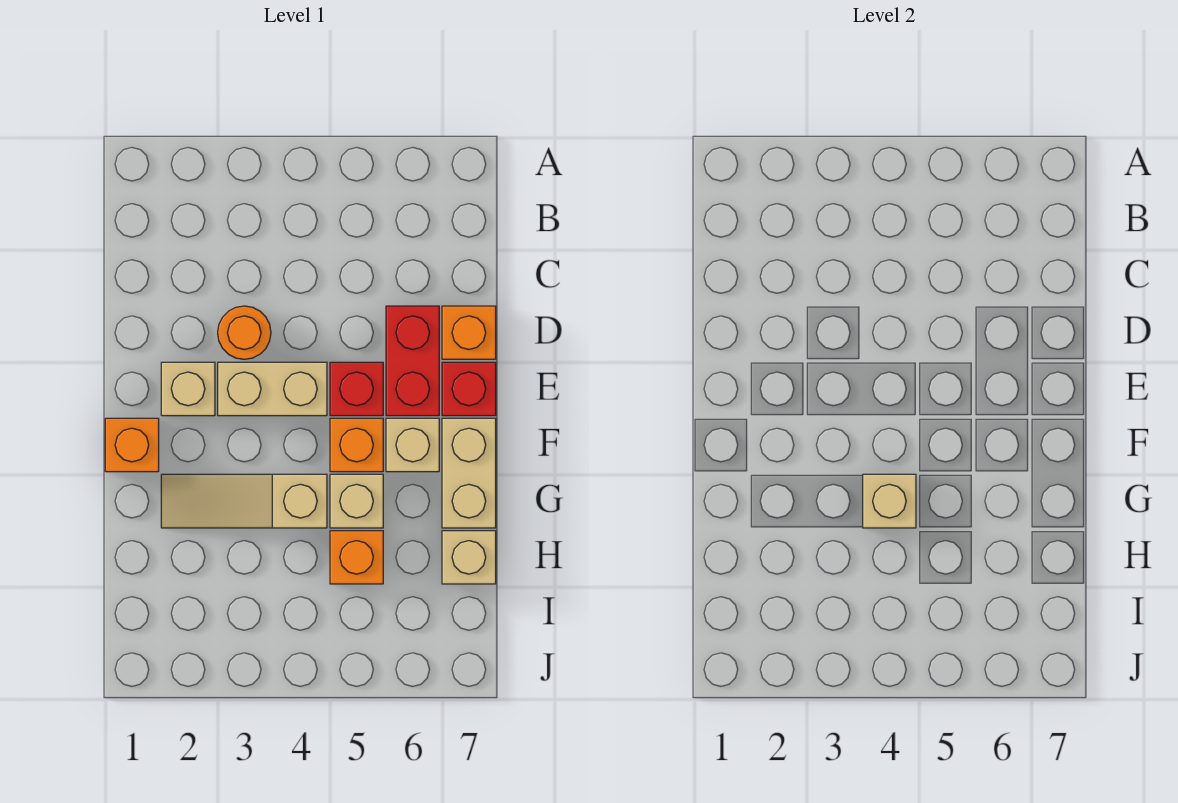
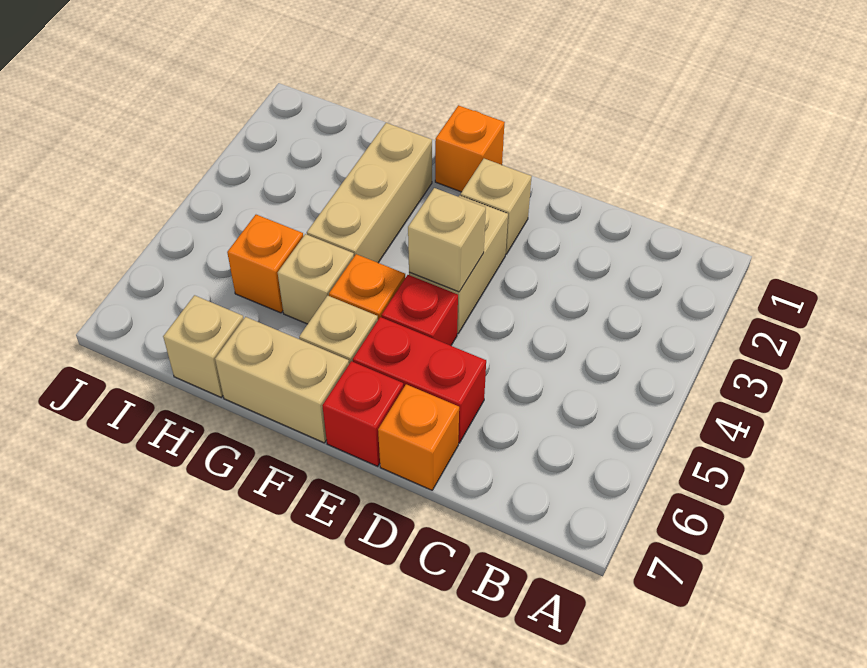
orange 1x1 round brick [218,306,271,359] -> none
tan 1x3 slope [161,474,327,528] -> tan 1x3 brick [307,123,432,263]
tan 1x1 brick [863,474,916,528] -> tan 1x1 brick moved to [408,188,486,292]

